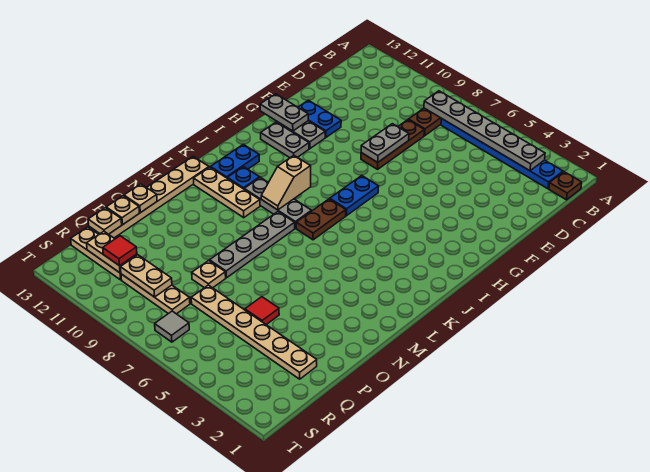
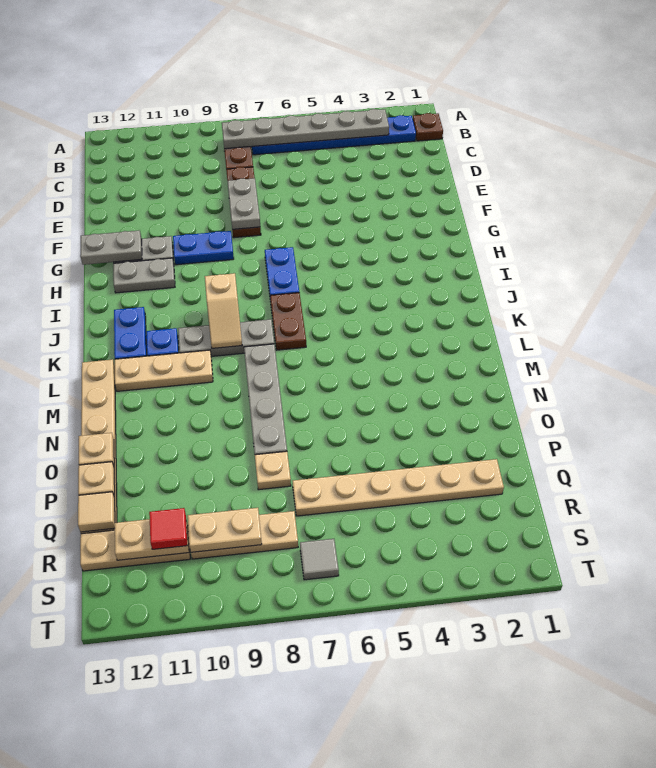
blue 1x2 plate [298,100,341,137] -> blue 1x2 plate moved to [173,231,234,265]
red 1x1 tile [245,297,279,325] -> none
tan 1x1 plate [88,208,122,234] -> tan 1x1 tile [78,492,115,532]

